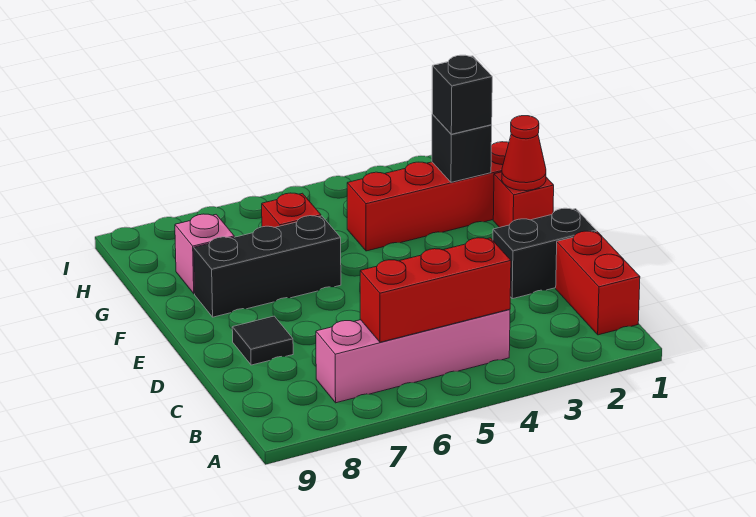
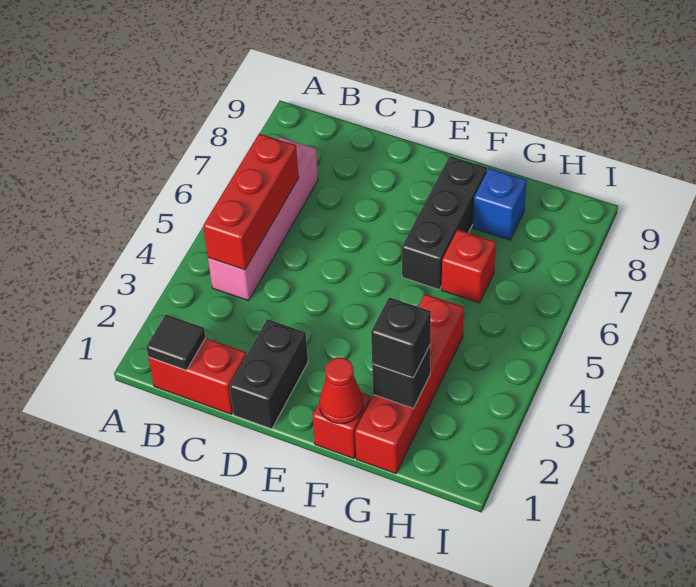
black 1x1 tile [232,316,293,365] -> black 1x1 tile moved to [146,315,206,370]
pink 1x1 brick [175,214,234,294] -> blue 1x1 brick [473,168,526,240]

